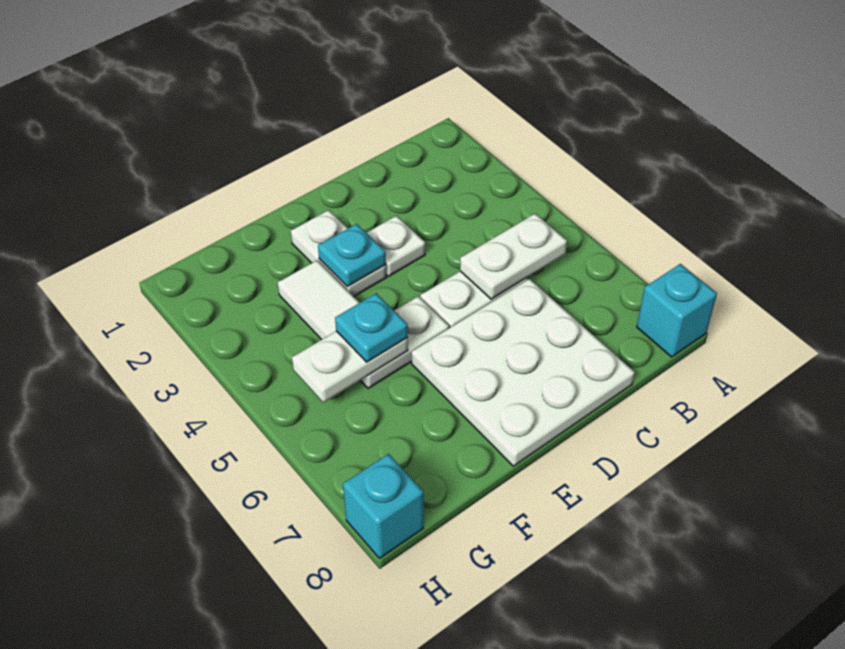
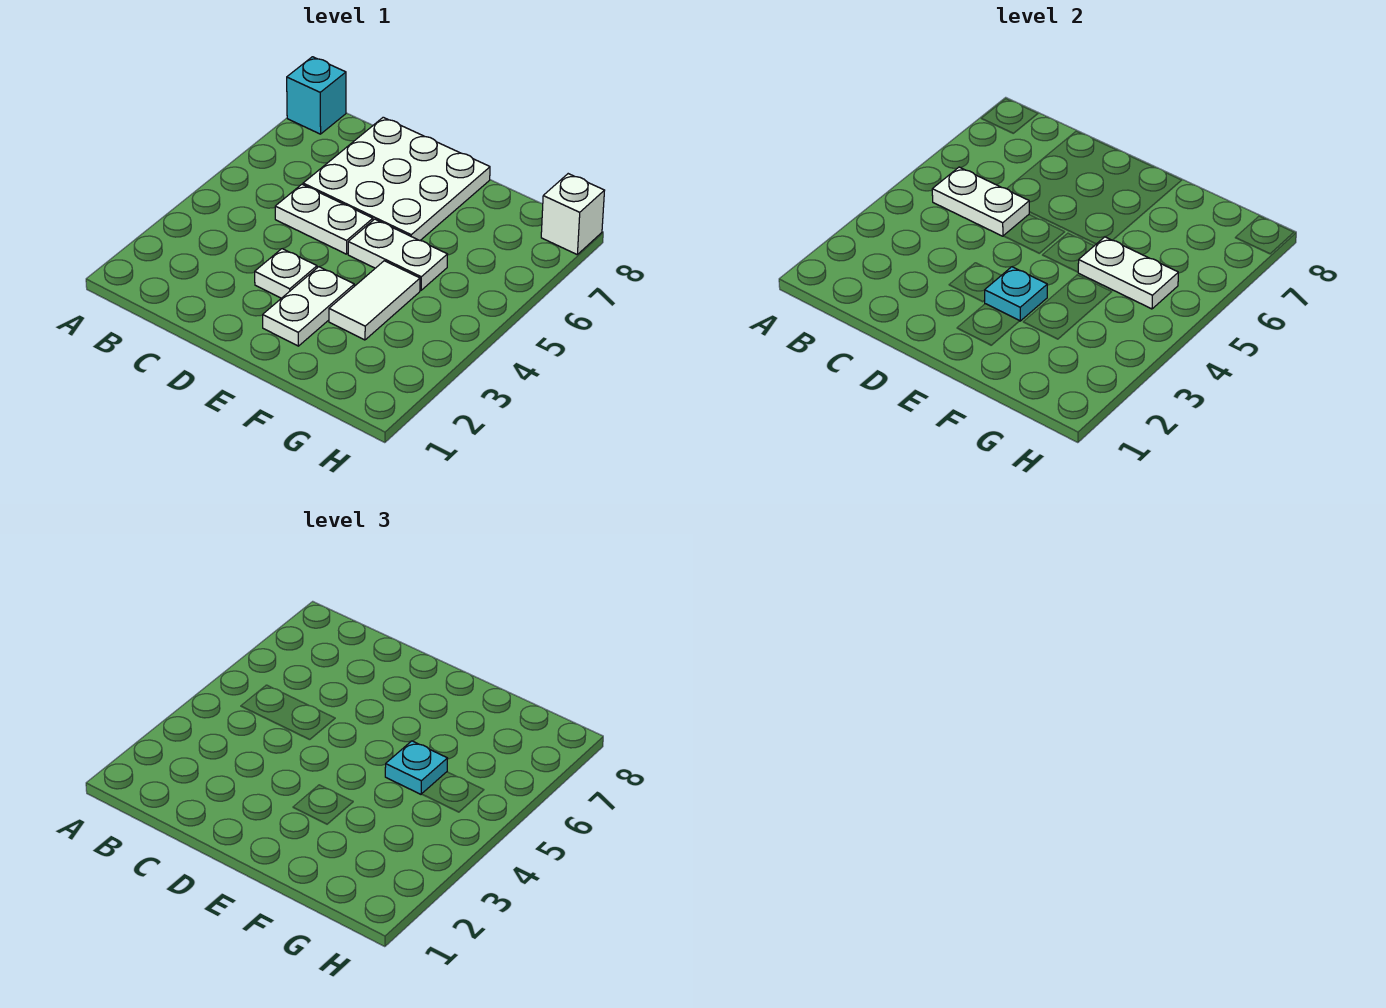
cyan 1x1 brick [343,454,424,559] -> white 1x1 brick [541,174,605,254]

